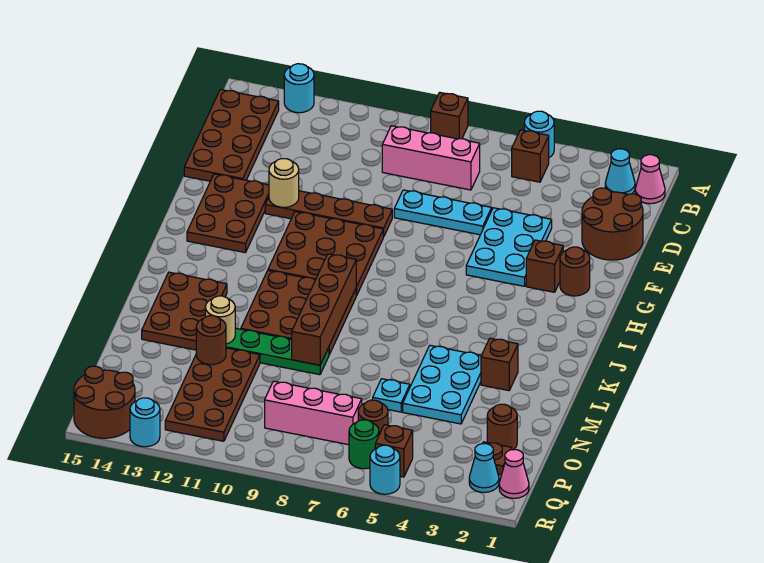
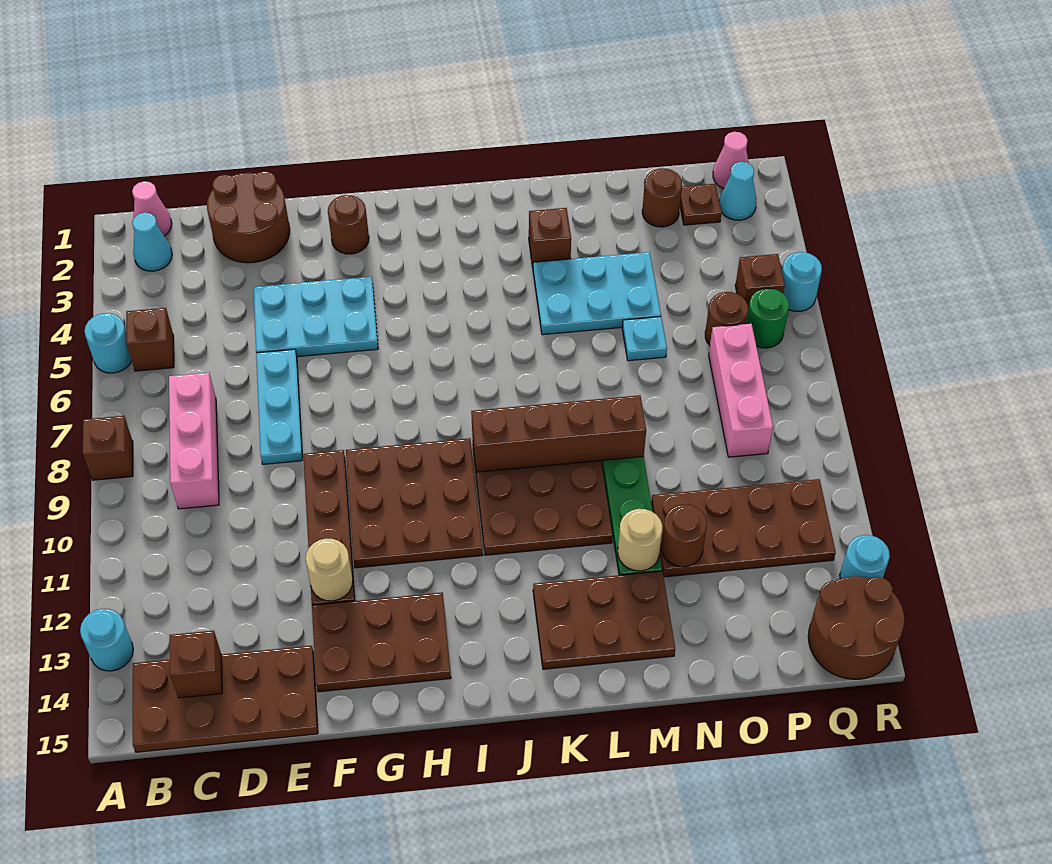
brown 1x1 brick [526,240,563,292] -> brown 1x1 brick moved to [170,631,222,698]

